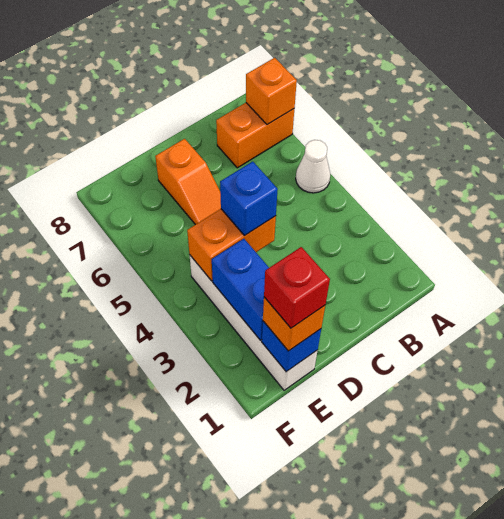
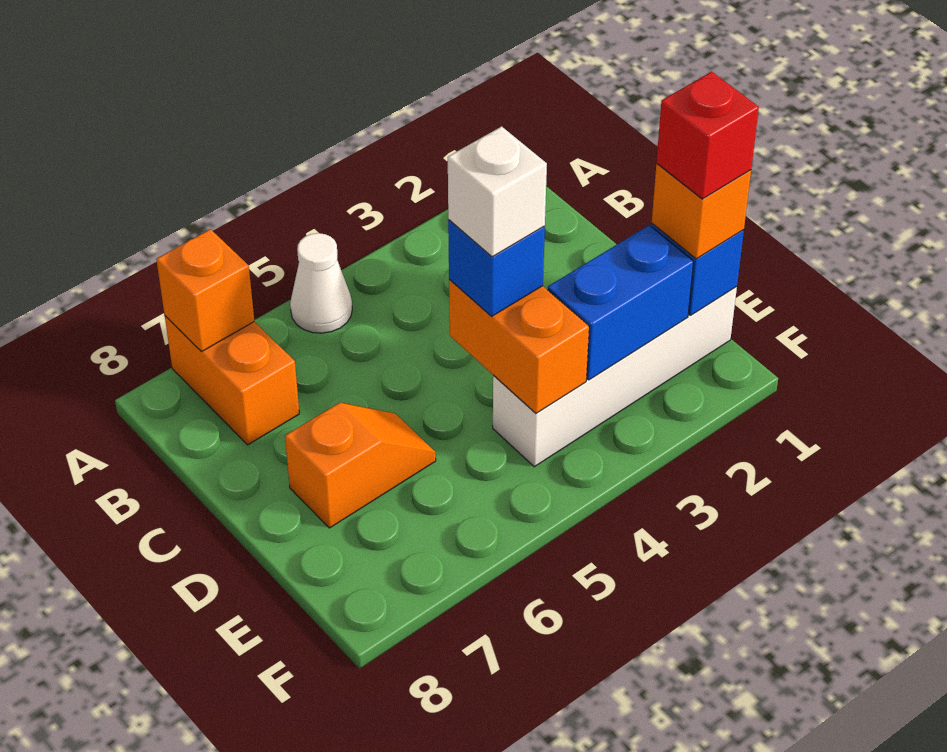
none -> white 1x1 brick [448,126,547,257]

